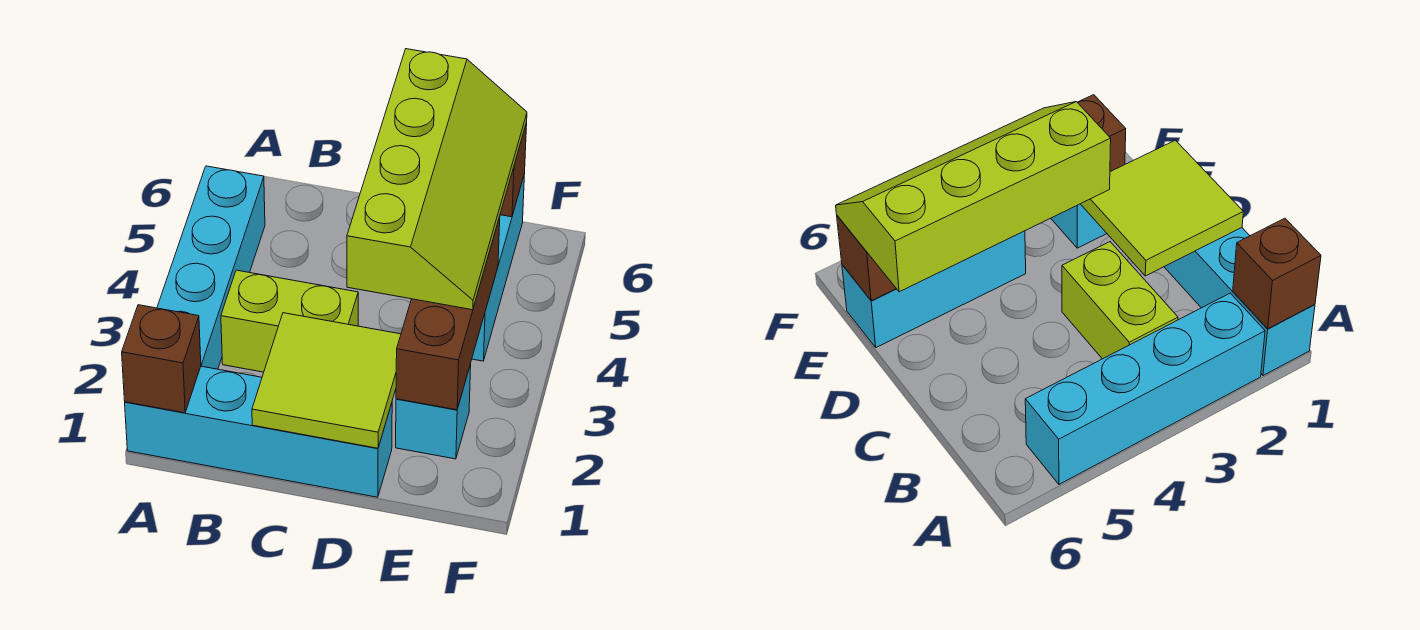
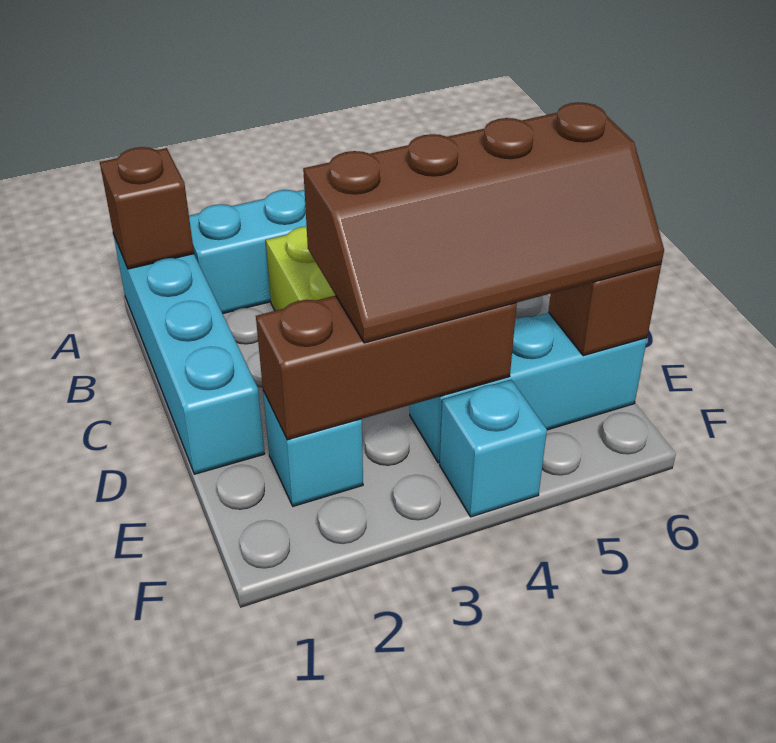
lime 2x2 tile [252,313,401,448] -> none
lime 2x4 slope [347,49,527,310] -> brown 2x4 slope [303,102,664,343]
none -> cyan 1x1 brick [440,380,547,517]

